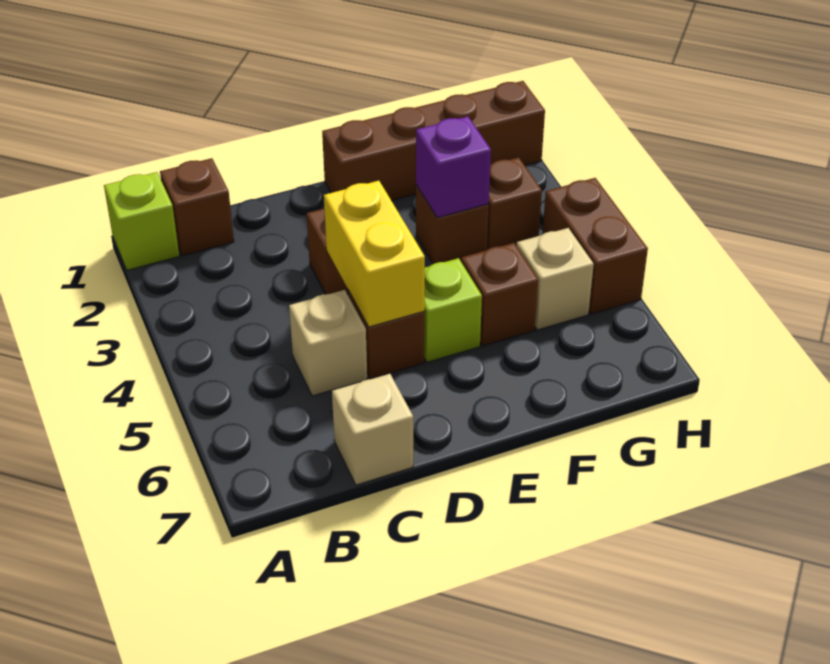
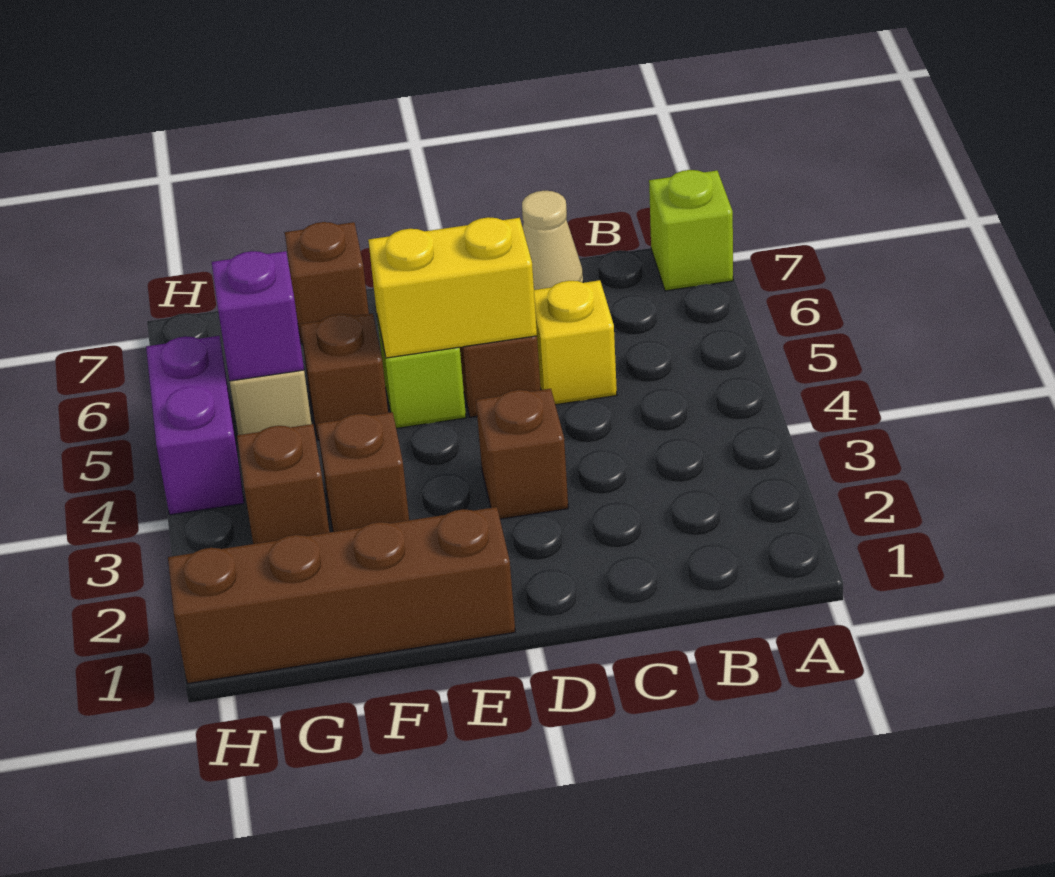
lime 1x1 brick [104,172,179,270] -> lime 1x1 brick moved to [649,170,733,291]
brown 1x1 brick [160,158,234,256] -> brown 1x1 brick moved to [285,222,369,344]
tan 1x1 brick [289,290,367,396] -> yellow 1x1 brick [534,280,617,405]
tan 1x1 brick [332,373,413,485] -> tan 1x1 cone [522,191,583,290]
yellow 1x2 brick [324,181,425,327] -> yellow 1x2 brick turned to [368,217,537,358]
purple 1x1 brick [416,116,491,218] -> purple 1x1 brick moved to [212,251,304,381]
brown 1x2 brick [543,178,648,314] -> purple 1x2 brick [146,336,244,515]

